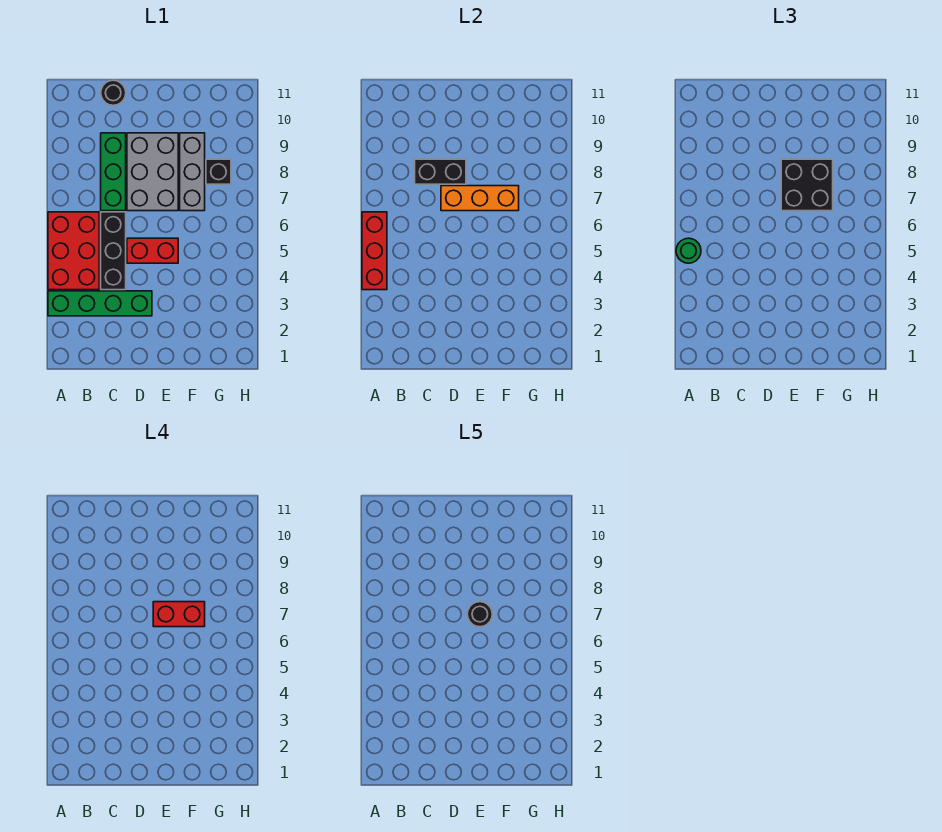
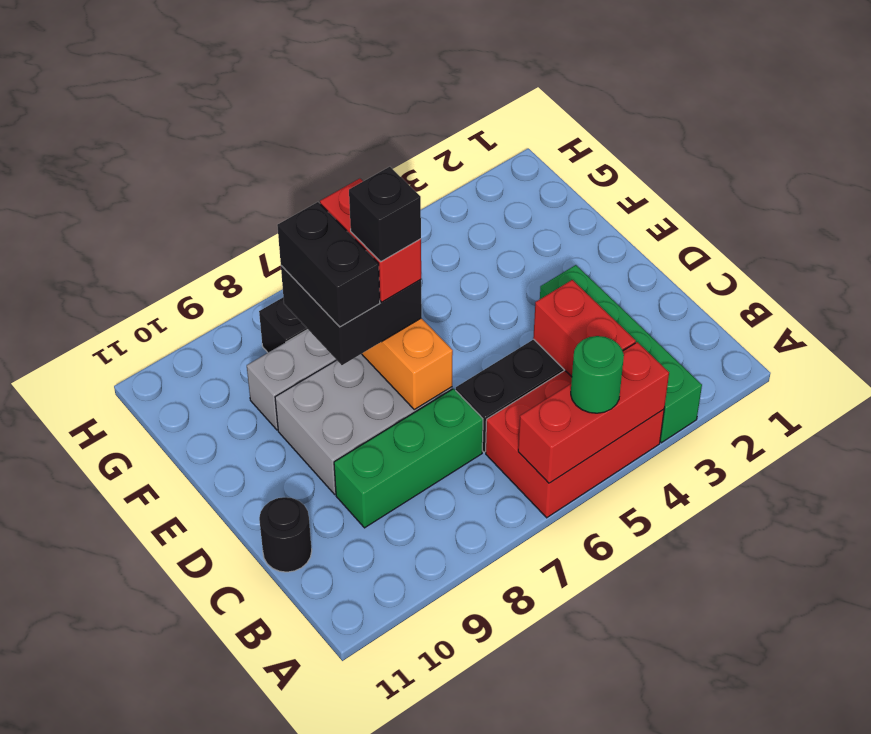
black 1x2 brick [415,159,466,184] -> black 1x2 brick moved to [277,202,380,327]
red 1x2 brick [127,238,178,263] -> red 1x2 brick moved to [533,280,636,377]
black 1x1 round brick [467,602,492,627] -> black 1x1 brick [349,167,421,262]

